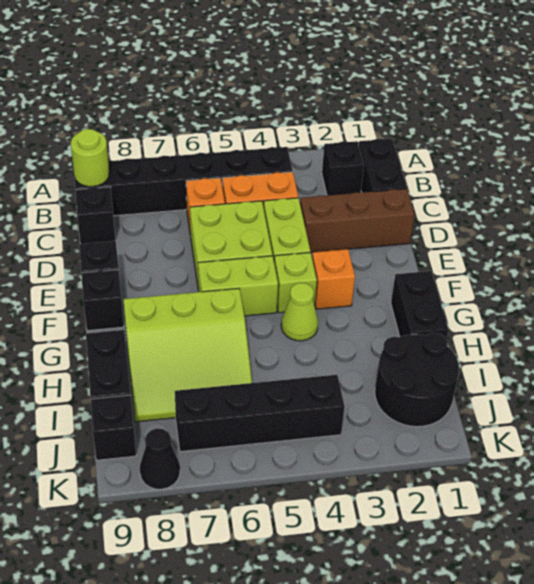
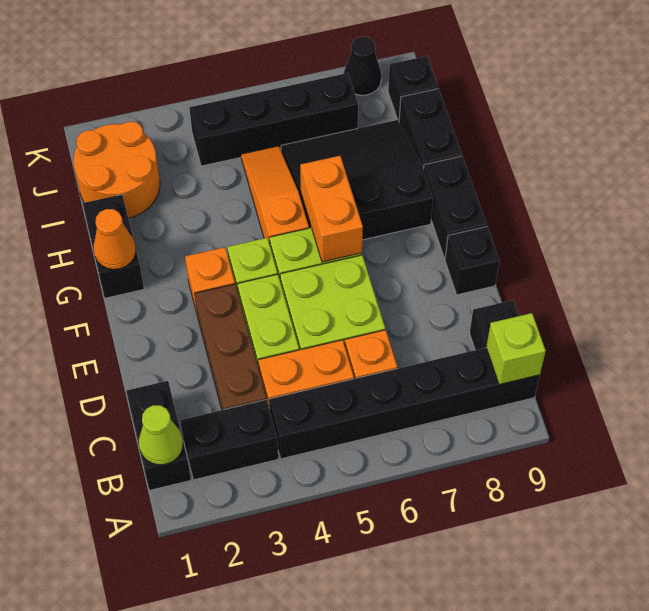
black 1x1 brick [322,141,364,195] -> black 1x2 brick [180,400,278,480]
lime 1x1 round brick [71,129,109,187] -> lime 1x1 brick [486,313,546,385]
brown 1x3 brick [300,189,415,252] -> brown 1x3 brick turned to [195,284,266,410]
none -> orange 1x2 brick [300,156,363,262]
black 1x1 brick [81,270,124,331] -> black 1x2 brick [423,156,487,259]
none -> orange 1x1 cone [93,209,136,269]
lime 1x1 cone [281,283,318,341] -> lime 1x1 cone moved to [139,405,183,465]
none -> orange 1x3 slope [241,146,309,245]
lime 3x3 slope [123,288,252,422] -> black 3x3 slope [281,120,433,240]
black 2x2 round brick [375,333,459,427] -> orange 2x2 round brick [73,122,160,218]

